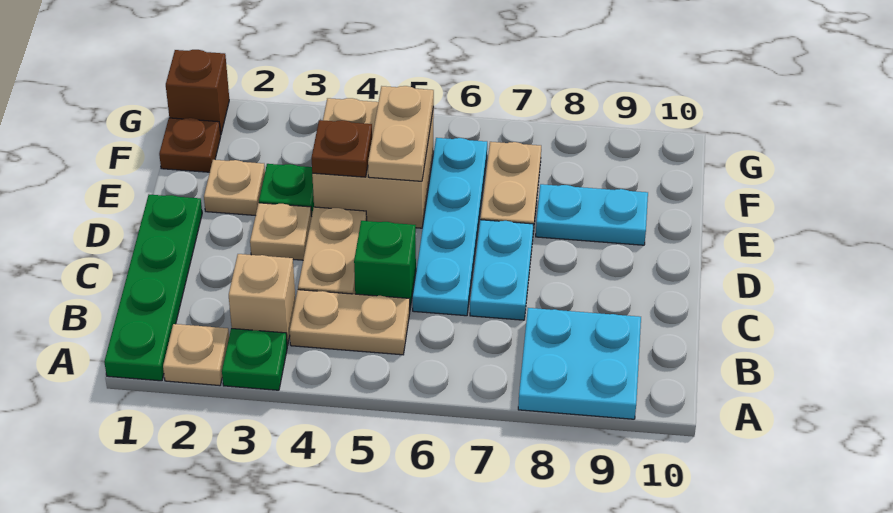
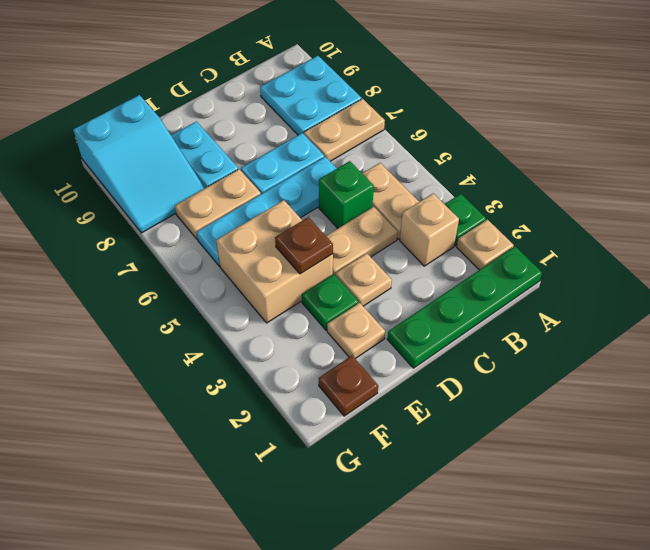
tan 1x2 plate [368,86,434,181] -> tan 1x2 plate moved to [304,99,385,161]
none -> cyan 2x3 slope [73,95,205,233]
brown 1x1 brick [166,50,229,134] -> none

